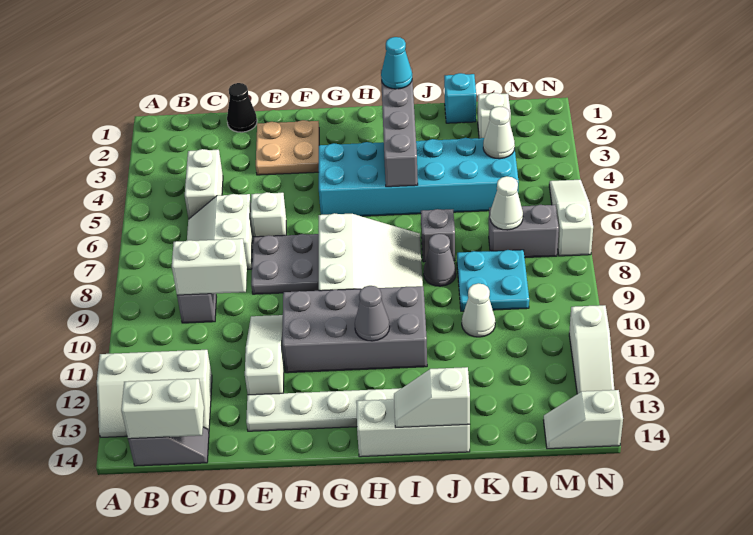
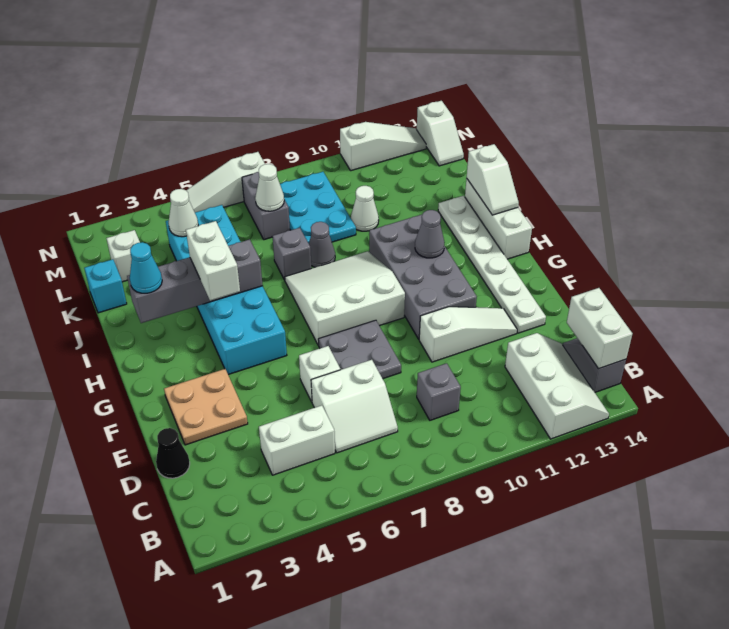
white 1x2 brick [172,239,247,295] -> white 1x2 brick moved to [186,221,240,301]
white 1x3 slope [245,315,284,395] -> white 1x3 slope turned to [419,307,517,362]
cyan 2x2 plate [457,250,529,311] -> cyan 2x3 plate [280,172,356,243]

